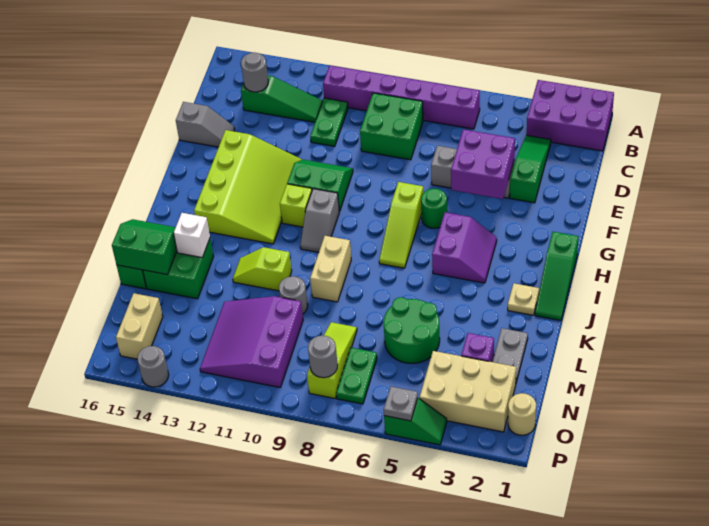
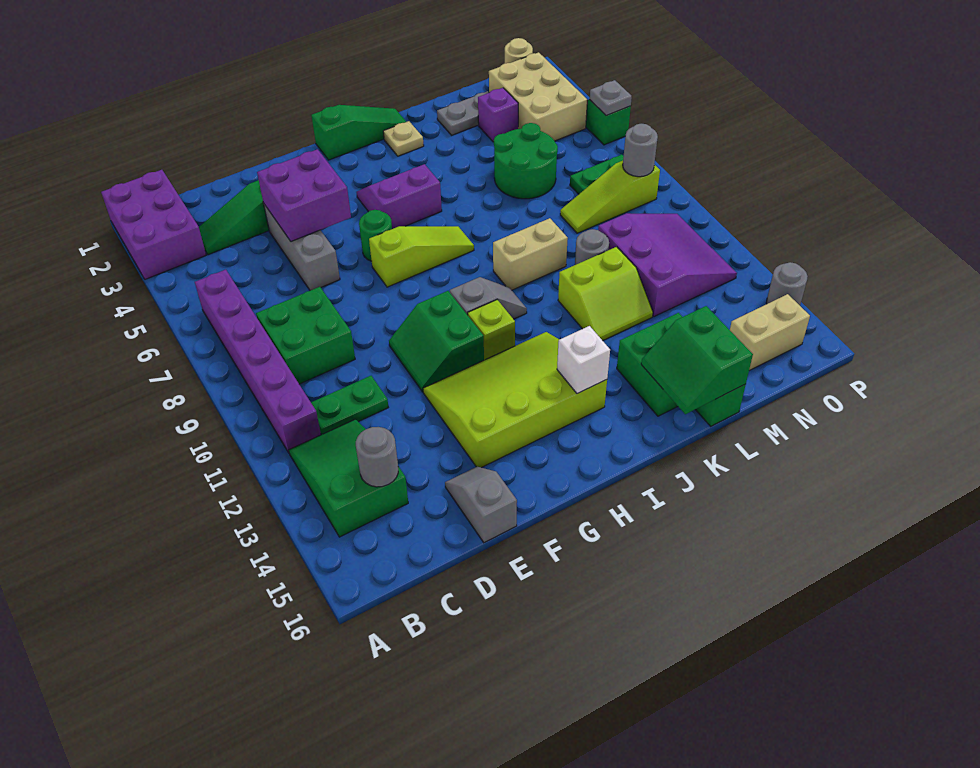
green 1x3 slope [241,75,323,122] -> green 2x3 slope [289,419,408,537]
lime 1x2 slope [233,247,292,291] -> lime 2x2 slope [558,247,653,341]
white 1x1 brick [174,213,210,258] -> white 1x1 brick moved to [557,326,610,394]
purple 3x3 slope [200,296,303,388] -> purple 3x3 slope turned to [598,213,737,317]

